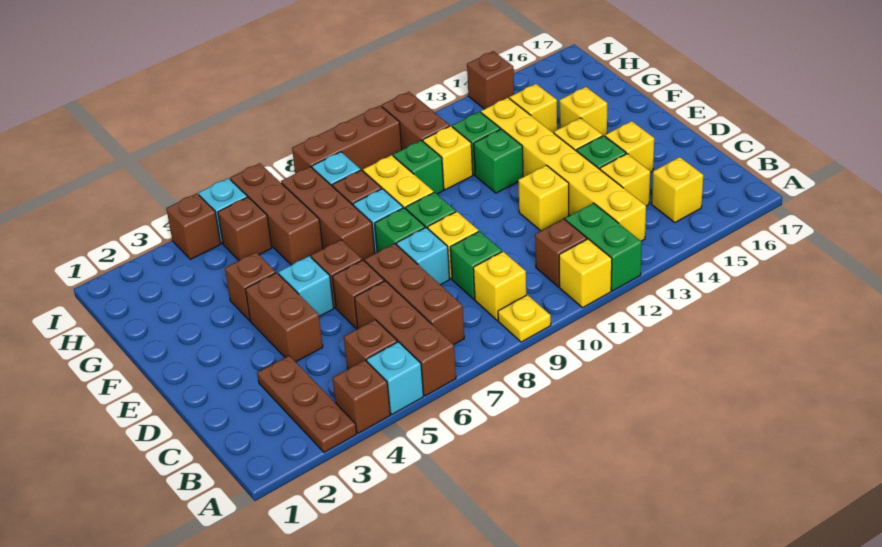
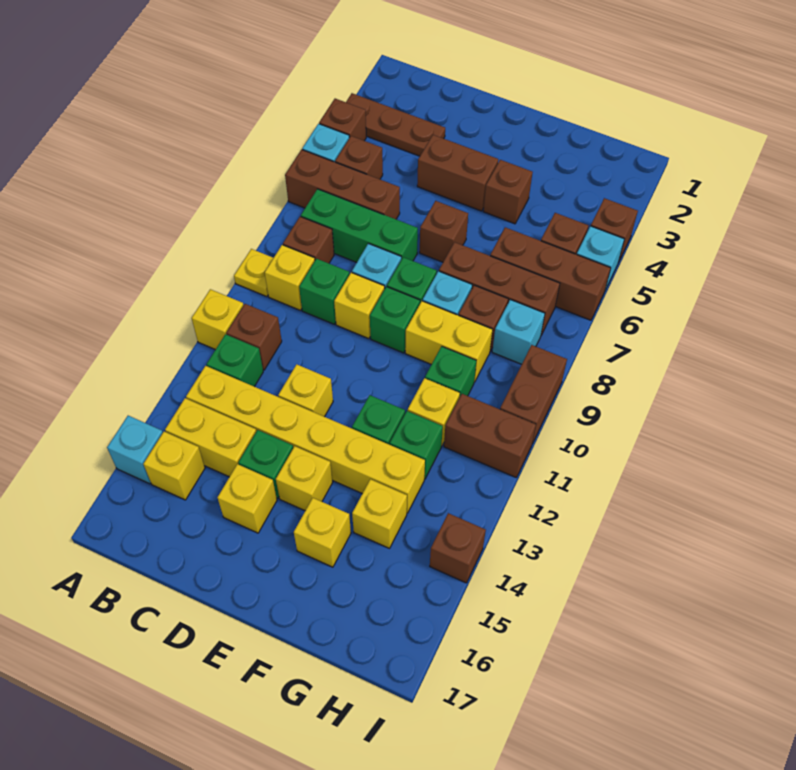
green 1x2 brick [565,203,642,291] -> green 1x1 brick [206,334,263,387]
brown 1x3 brick [365,244,464,345] -> green 1x3 brick [301,189,418,262]
yellow 1x1 brick [600,154,650,206] -> yellow 1x2 brick [165,398,256,477]
brown 1x1 brick [332,260,384,329] -> brown 1x1 brick moved to [283,217,334,263]
cyan 1x1 brick [278,256,334,316] -> cyan 1x1 brick moved to [107,416,163,484]
brown 1x3 brick [292,106,402,173] -> brown 1x2 brick [500,345,567,444]

